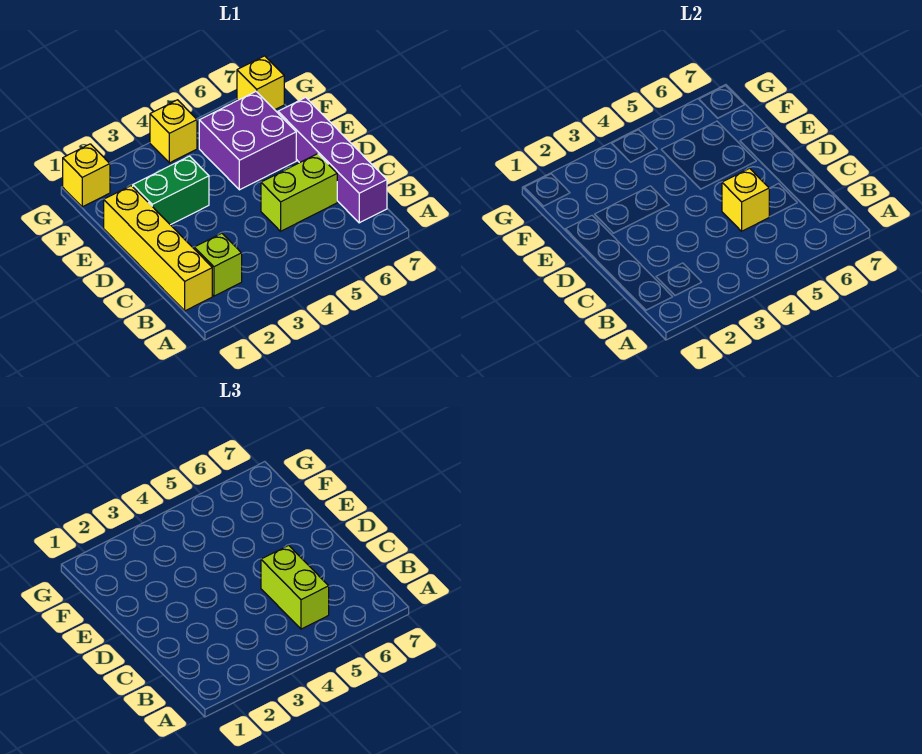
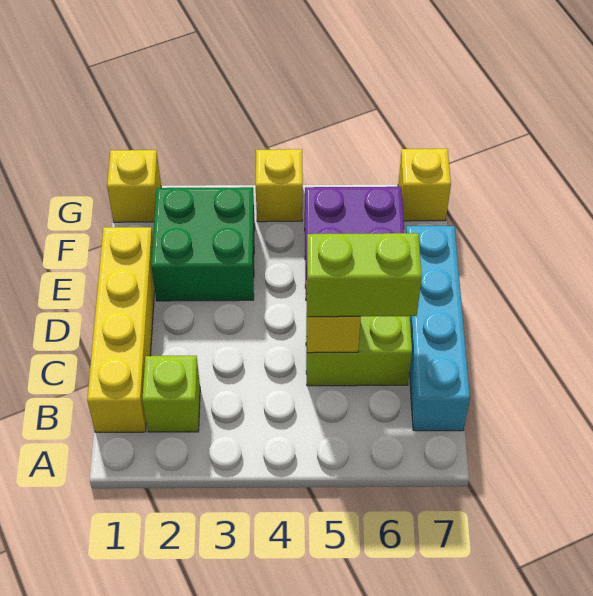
lime 1x2 brick [261,545,329,629] -> lime 1x2 brick turned to [307,233,422,317]
purple 1x4 brick [278,97,387,223] -> cyan 1x4 brick [406,226,470,431]
green 1x2 brick [133,156,209,225] -> green 2x2 brick [151,187,255,301]

